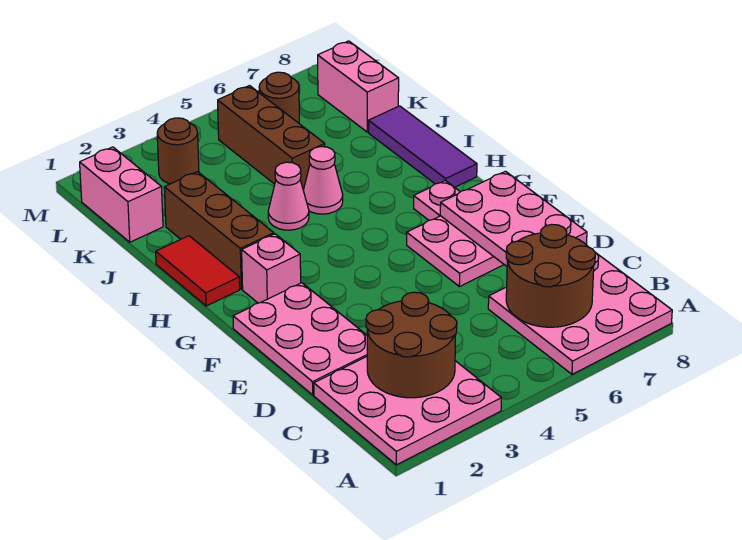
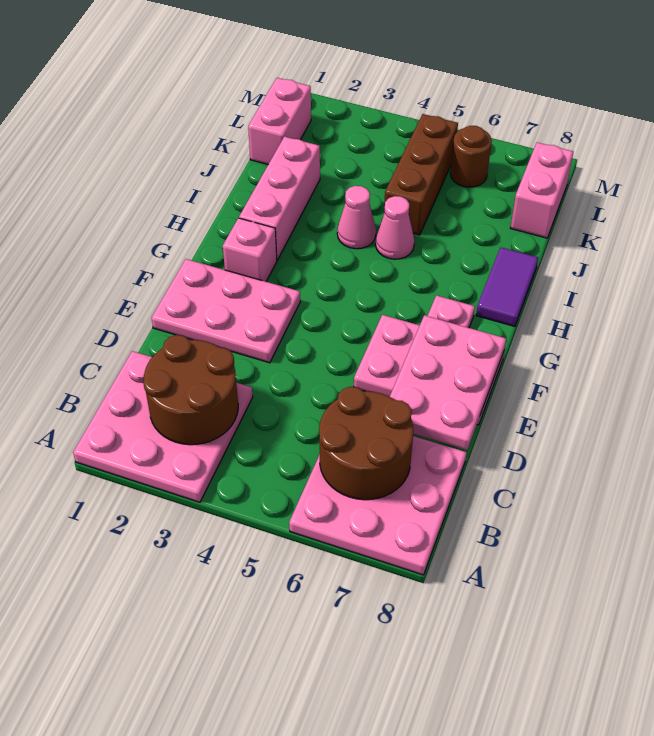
pink 2x3 plate [233,283,367,395] -> pink 2x3 plate turned to [152,259,300,363]
red 1x2 tile [156,236,240,306] -> none
brown 1x3 brick [164,172,274,289] -> pink 1x3 brick [239,137,320,260]
purple 1x3 tile [369,106,477,187] -> purple 1x2 tile [476,248,538,326]
brown 1x1 round brick [157,118,199,184] -> none

